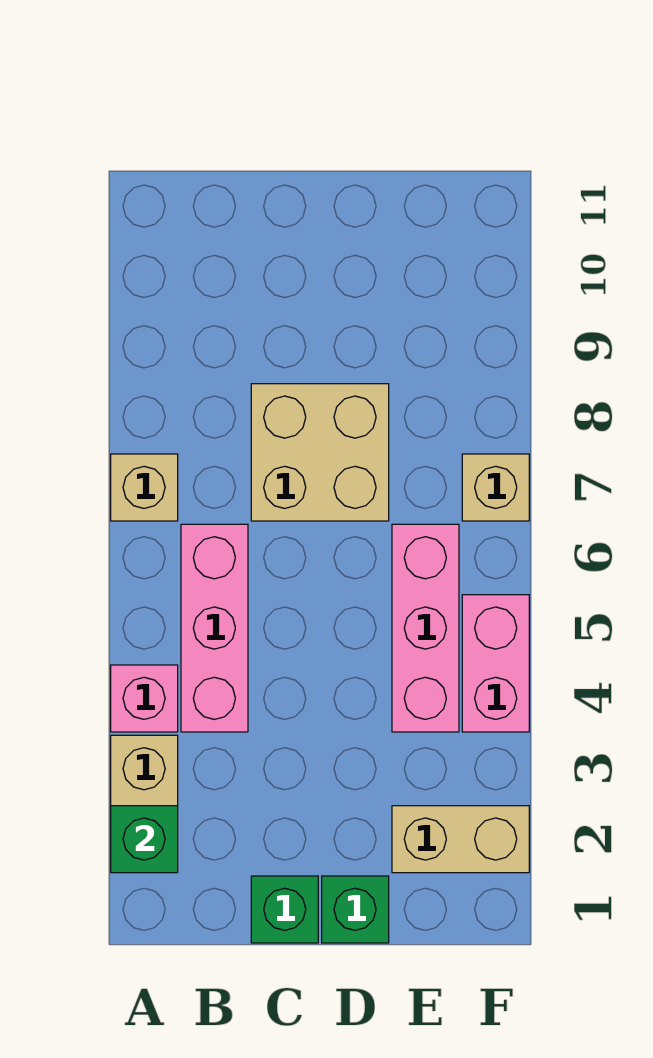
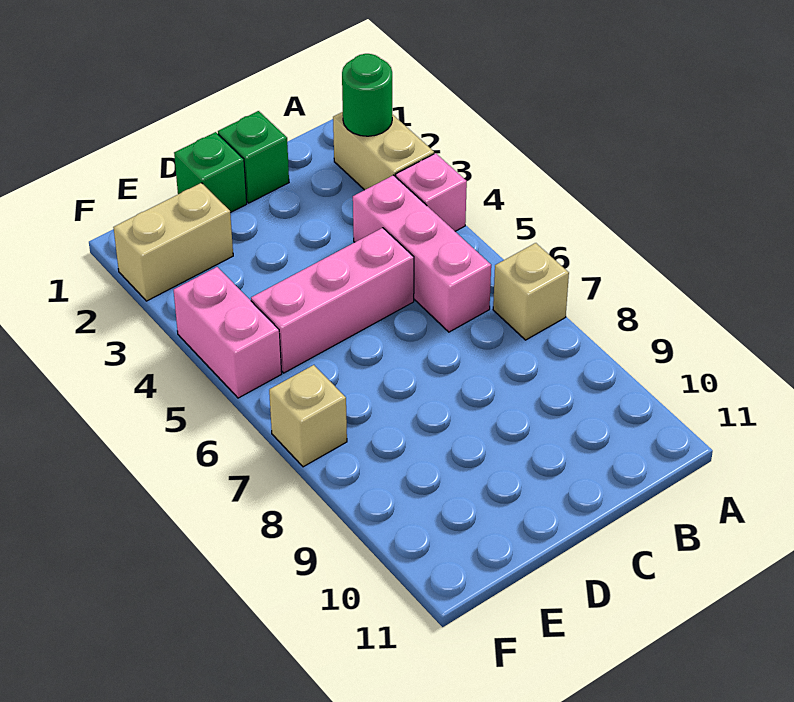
green 1x1 brick [111,806,178,873] -> green 1x1 round brick [342,54,392,136]
tan 2x2 brick [251,384,389,521] -> none
pink 1x3 brick [392,524,459,732] -> pink 1x3 brick turned to [251,228,414,373]

